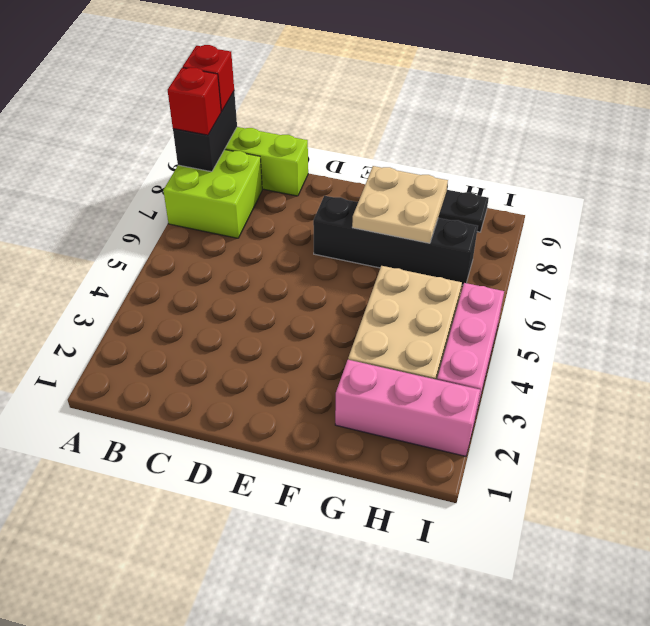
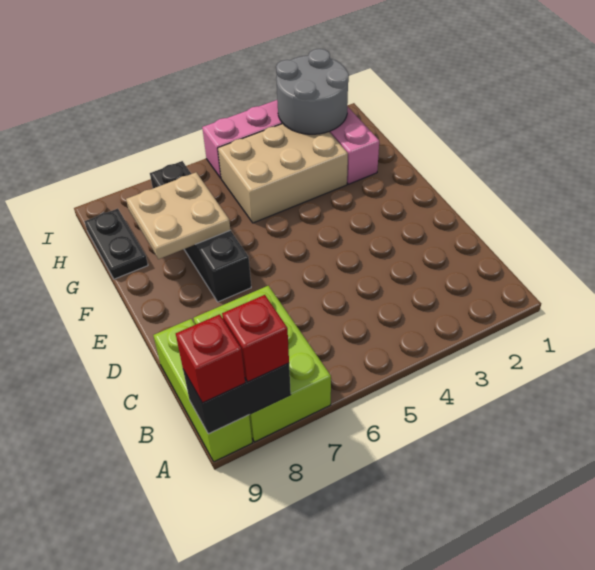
lime 2x2 brick [163,150,262,238] -> lime 2x3 brick [194,285,331,442]
none -> grey 2x2 round brick [276,49,349,134]

